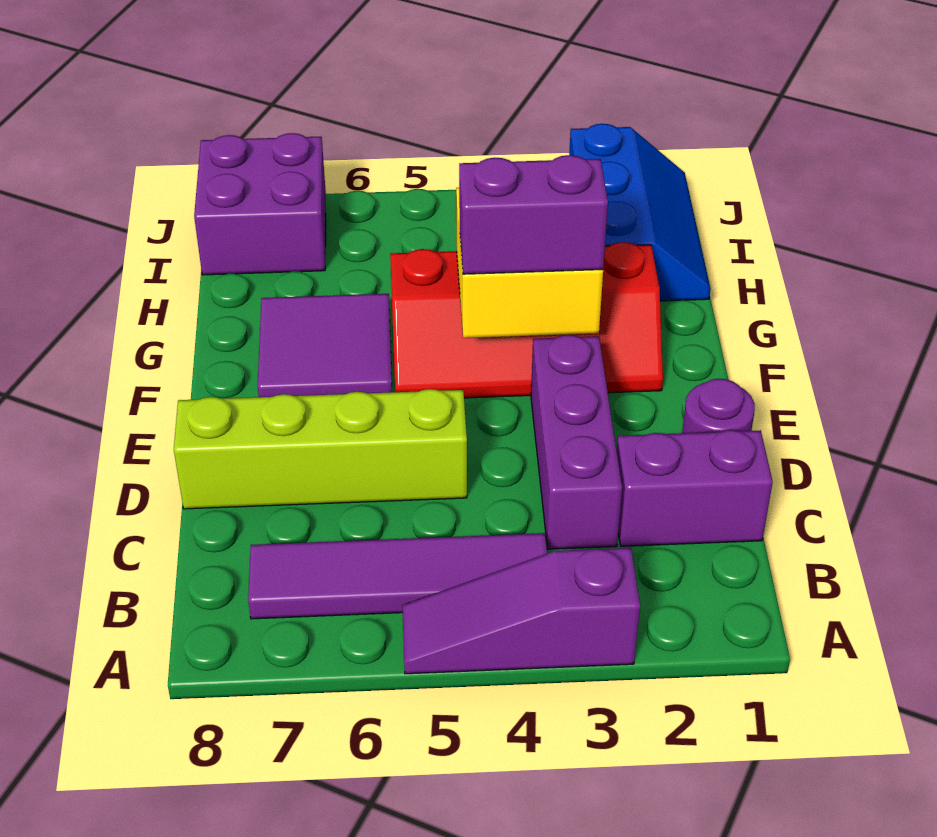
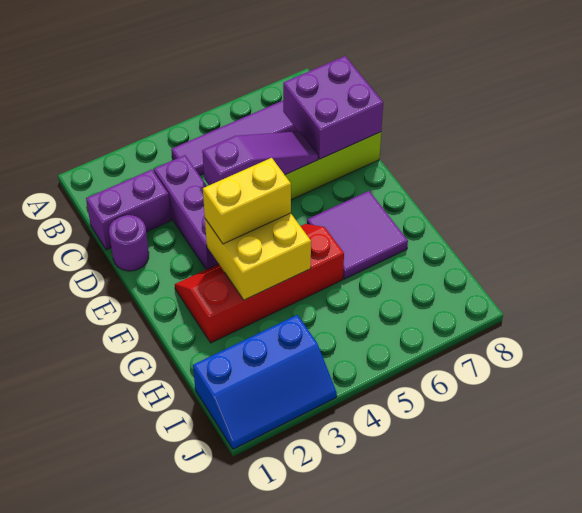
purple 1x3 slope [402,548,640,674] -> purple 1x3 slope moved to [202,131,318,185]
purple 1x2 brick [459,155,608,274] -> yellow 1x2 brick [203,158,291,244]
blue 2x3 slope [569,124,710,301] -> blue 2x3 slope turned to [193,315,337,449]
purple 2x2 brick [194,133,326,275] -> purple 2x2 brick moved to [283,56,383,159]

